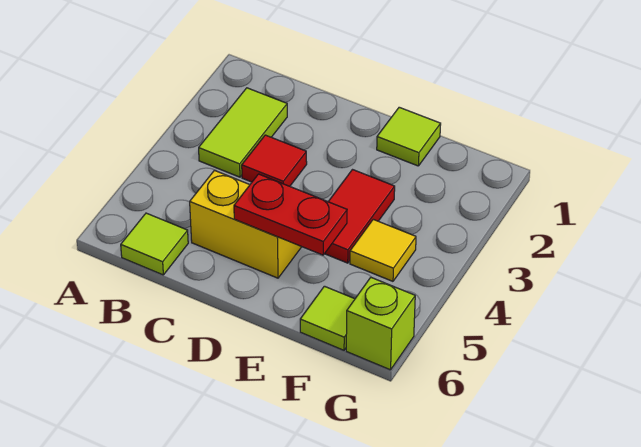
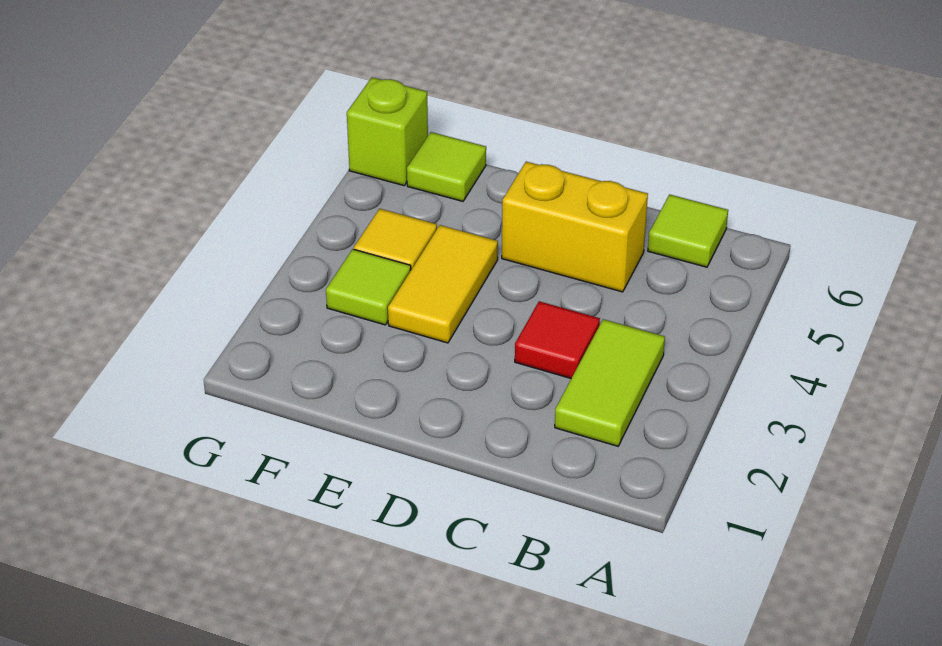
red 1x2 plate [234,174,347,255] -> none
lime 1x1 tile [377,107,441,166] -> lime 1x1 tile moved to [326,249,411,325]
red 1x2 tile [325,170,395,263] -> yellow 1x2 tile [388,225,498,343]

